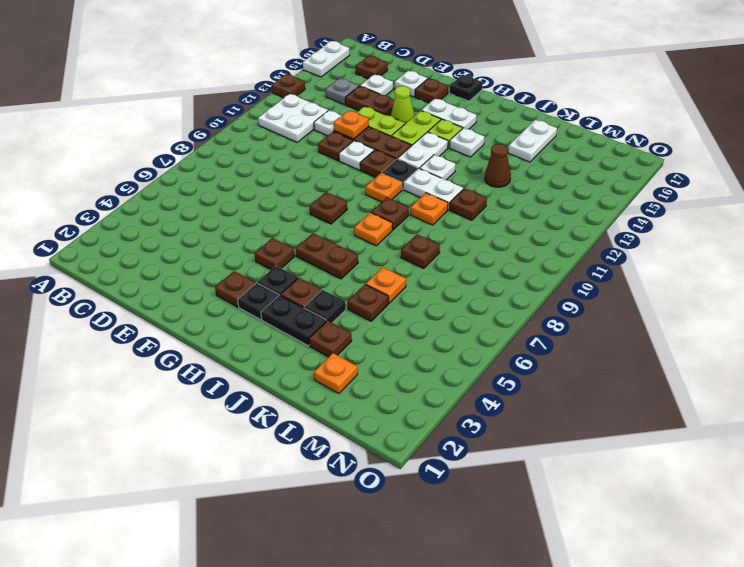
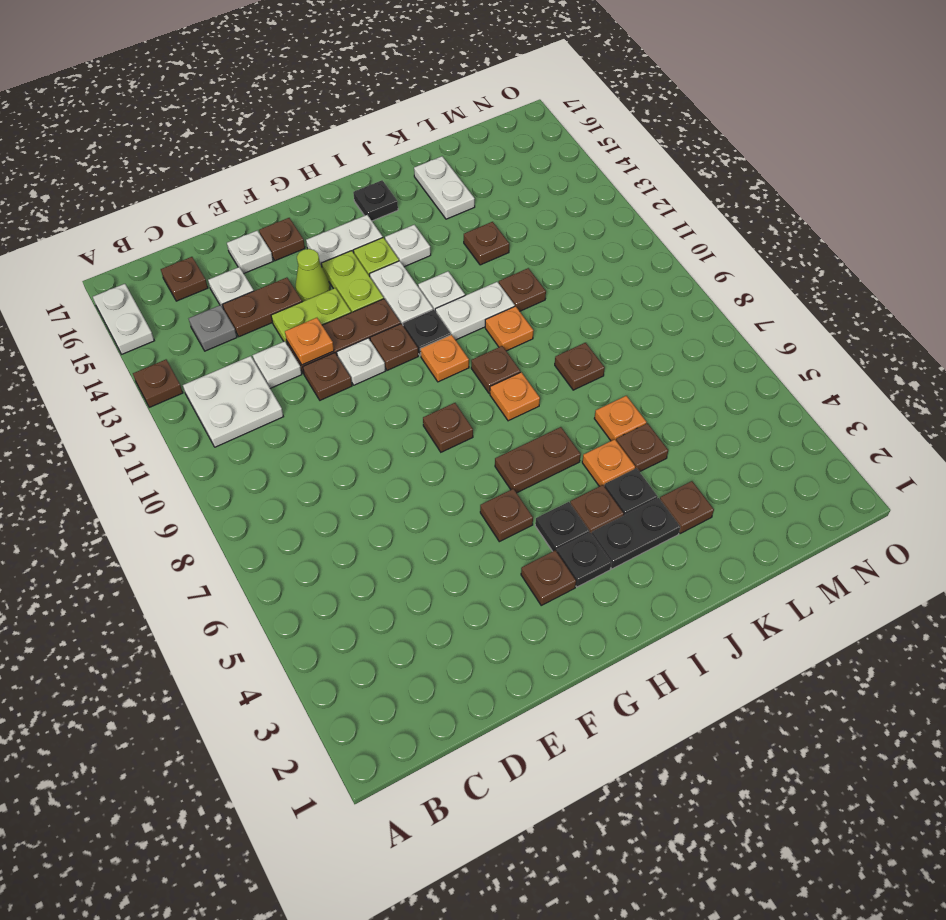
black 1x1 plate [449,75,482,101] -> black 1x1 plate moved to [353,180,398,221]
brown 1x1 cone [485,144,511,187] -> brown 1x1 plate [464,222,509,265]
orange 1x1 plate [314,353,358,394] -> orange 1x1 plate moved to [582,439,635,486]

